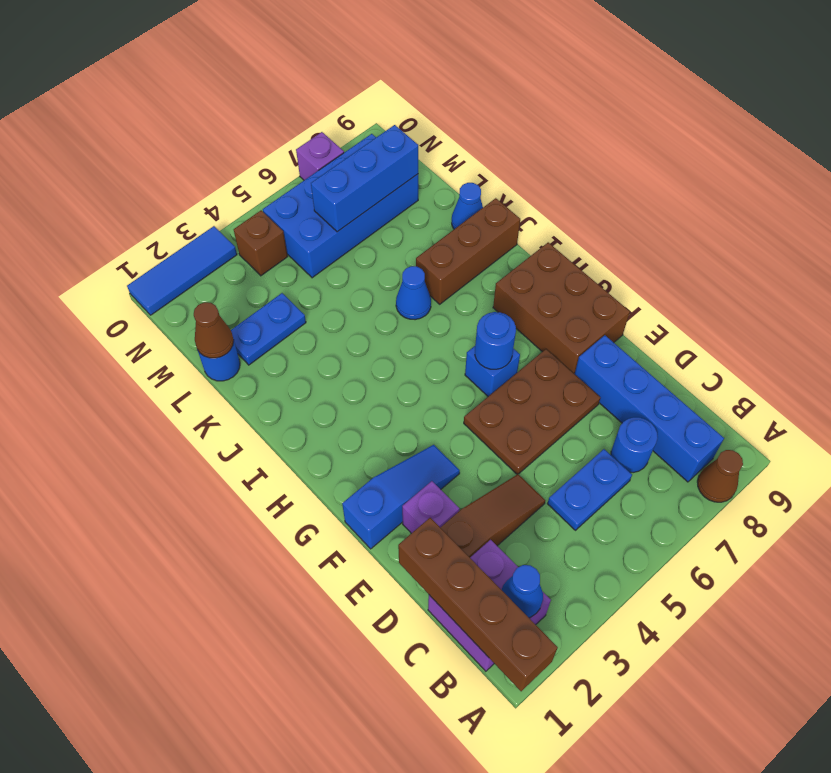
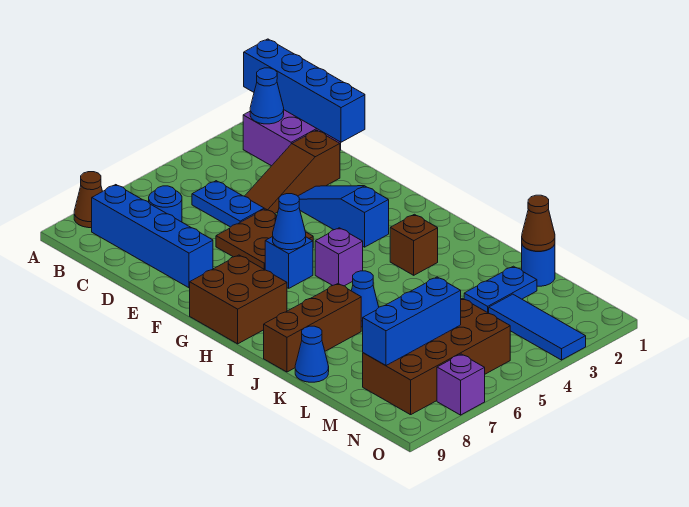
brown 1x4 brick [398,518,558,691] -> blue 1x4 brick [244,39,365,142]
blue 1x2 plate [548,449,632,530] -> blue 1x2 plate turned to [192,181,264,227]
purple 1x1 brick [402,481,459,533] -> purple 1x1 brick moved to [315,228,363,286]
brown 2x3 plate [464,349,601,474] -> brown 2x2 plate [216,209,313,270]
blue 1x3 slope [342,445,460,549] -> blue 1x3 slope turned to [298,186,389,247]
brown 2x3 brick [493,242,630,374] -> brown 2x2 brick [190,255,287,344]
blue 1x1 round brick [475,312,516,369] -> blue 1x1 cone [273,194,306,250]
blue 2x4 brick [263,134,418,278] -> brown 2x4 brick [363,298,510,415]
brown 1x1 brick [234,210,288,276] -> brown 1x1 brick moved to [390,214,438,275]
blue 1x3 tile [127,226,237,315] -> blue 1x3 tile turned to [489,294,586,360]

